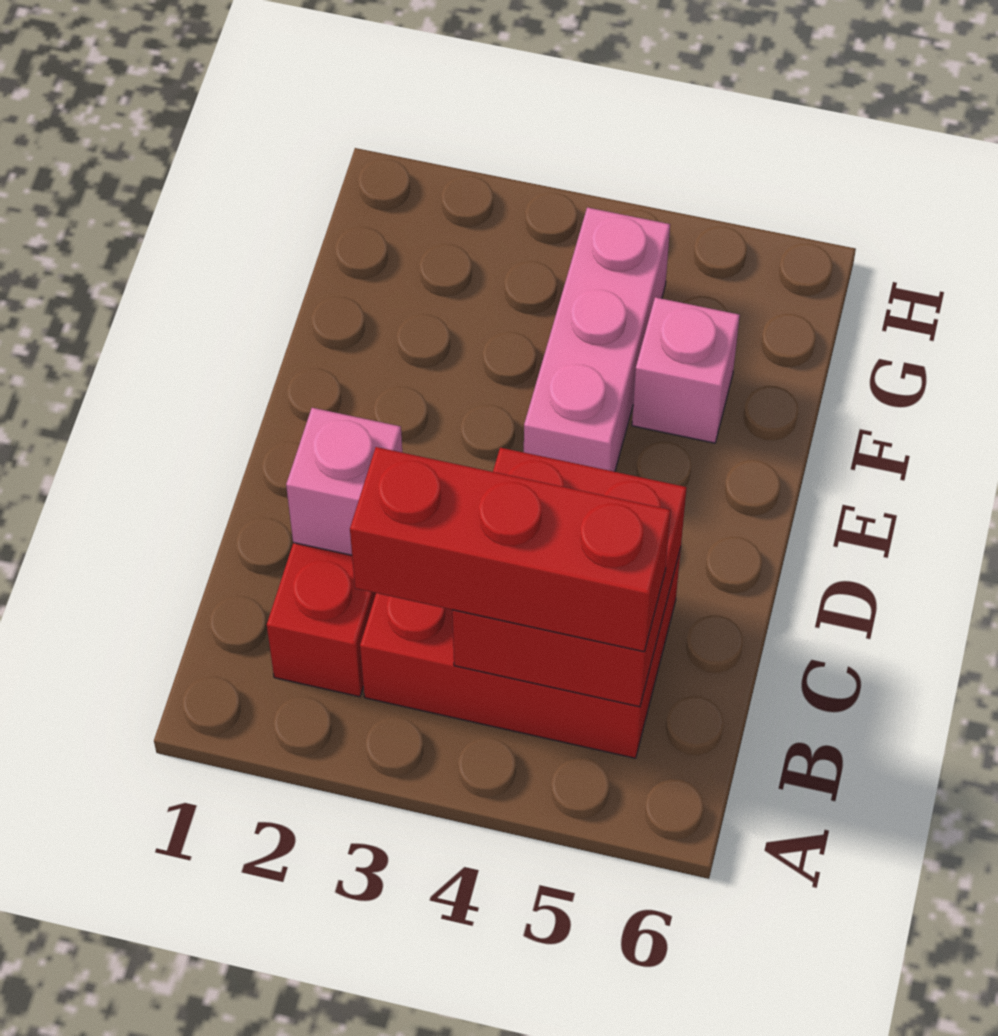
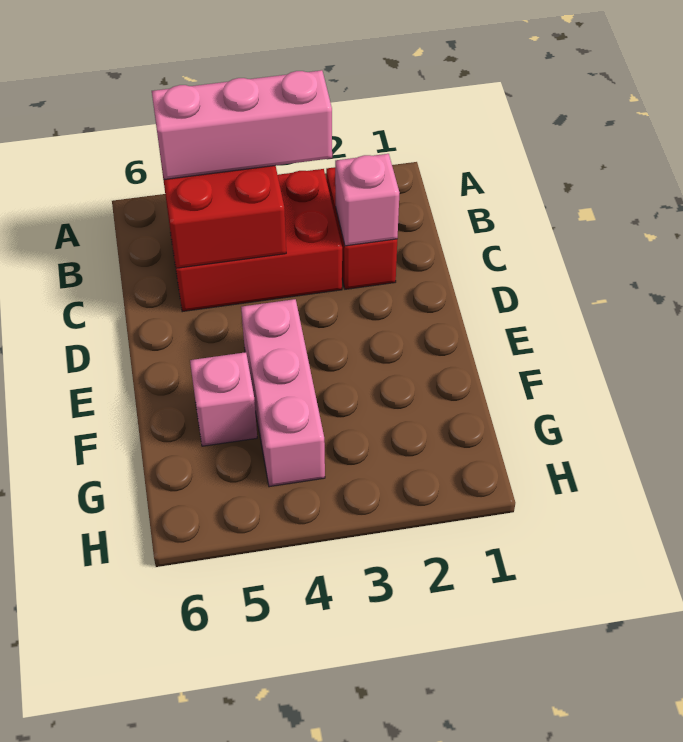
red 1x3 brick [350,447,671,652] -> pink 1x3 brick [152,70,332,180]

